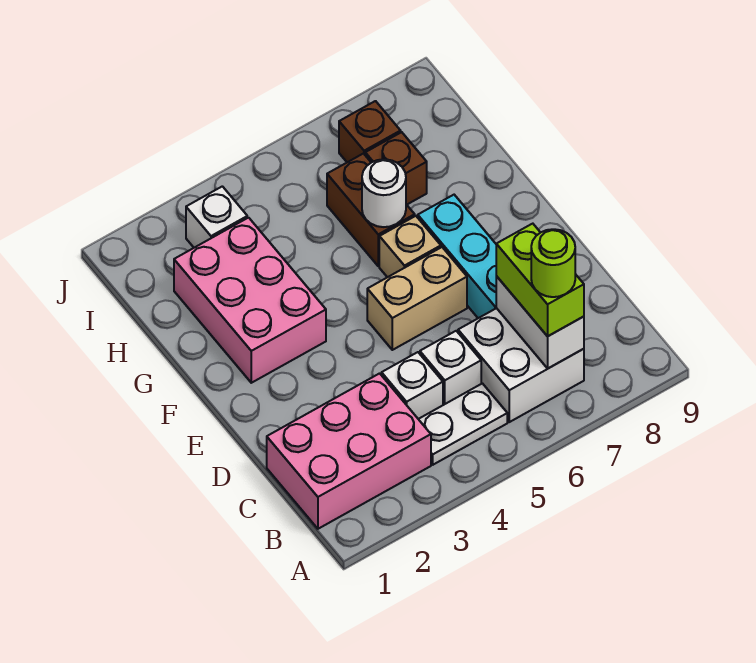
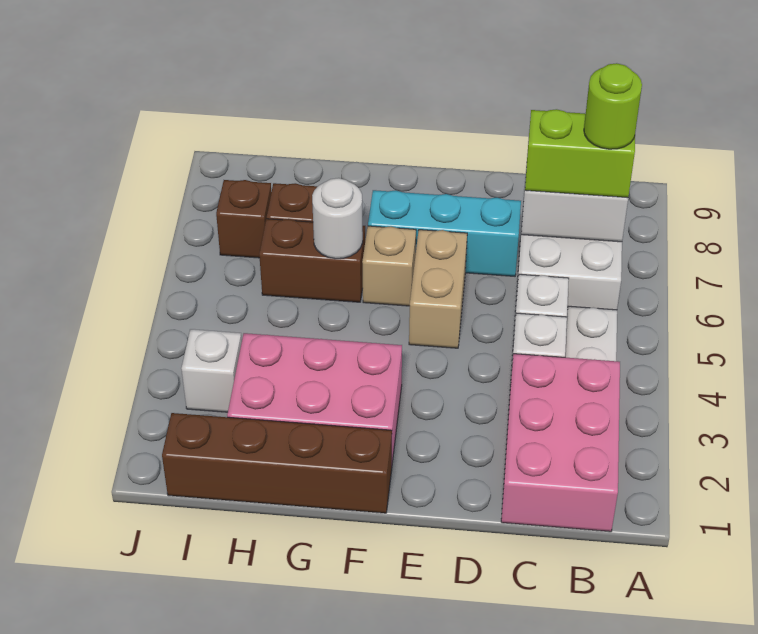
none -> brown 1x4 brick [162,413,392,513]

